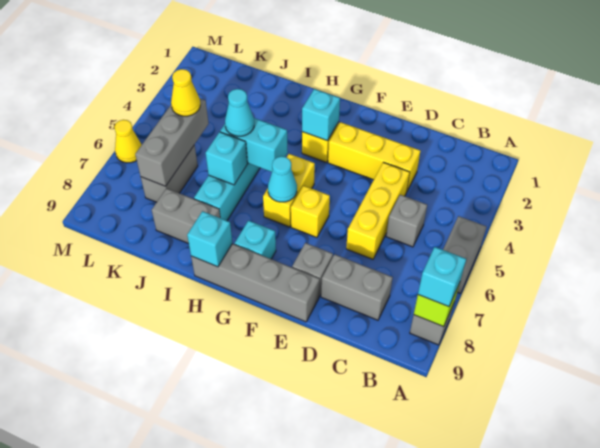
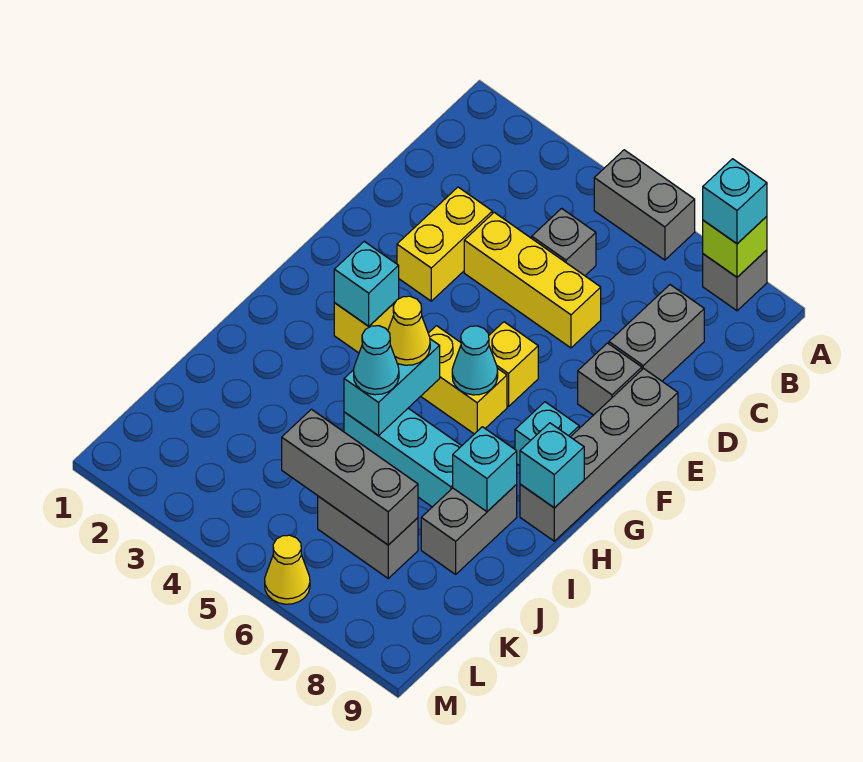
yellow 1x3 brick [328,122,420,191] -> yellow 1x2 brick [397,187,492,301]
cyan 1x1 brick [206,132,247,185] -> cyan 1x1 brick moved to [453,427,517,512]
yellow 1x1 cone [171,69,200,116] -> yellow 1x1 cone moved to [388,296,430,365]

